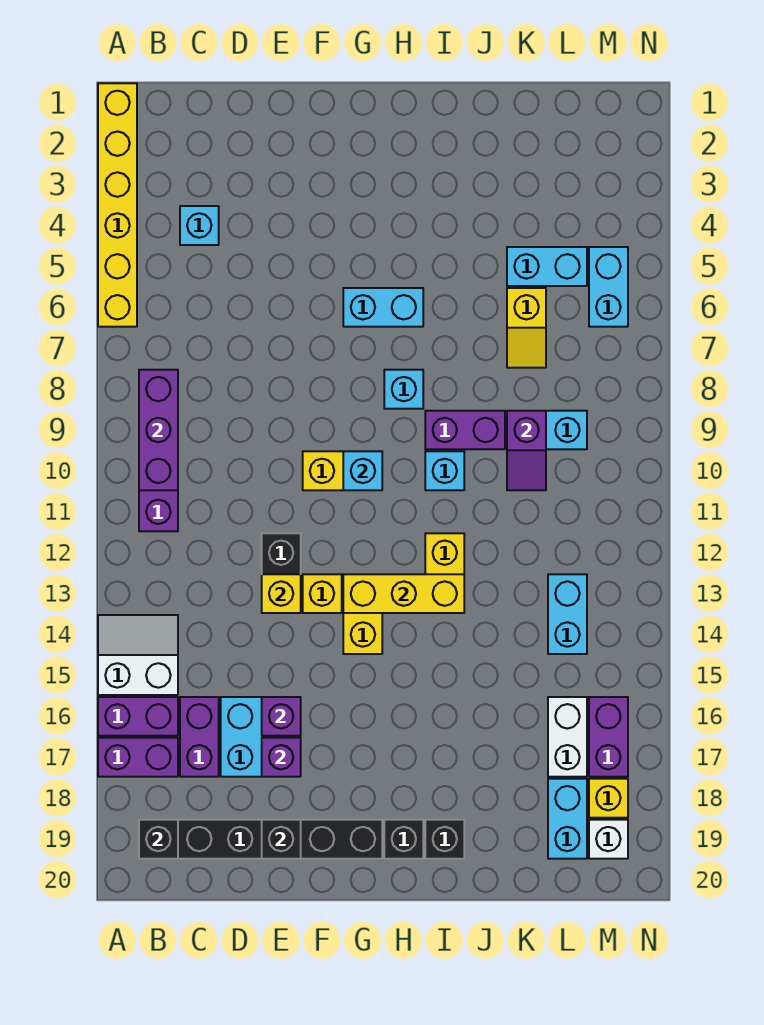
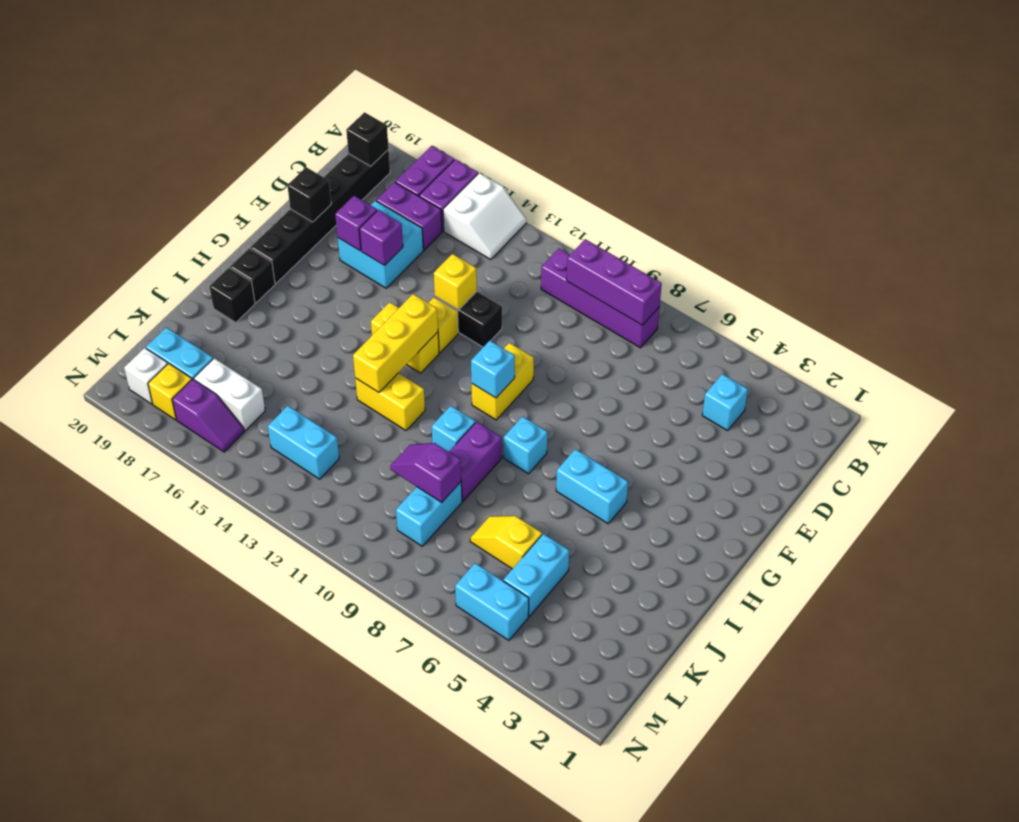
yellow 1x6 brick [98,83,137,327] -> none
cyan 1x2 brick [343,288,423,327] -> cyan 1x2 brick turned to [556,449,628,524]
purple 1x2 brick [589,697,628,777] -> purple 1x2 slope [172,379,244,452]

